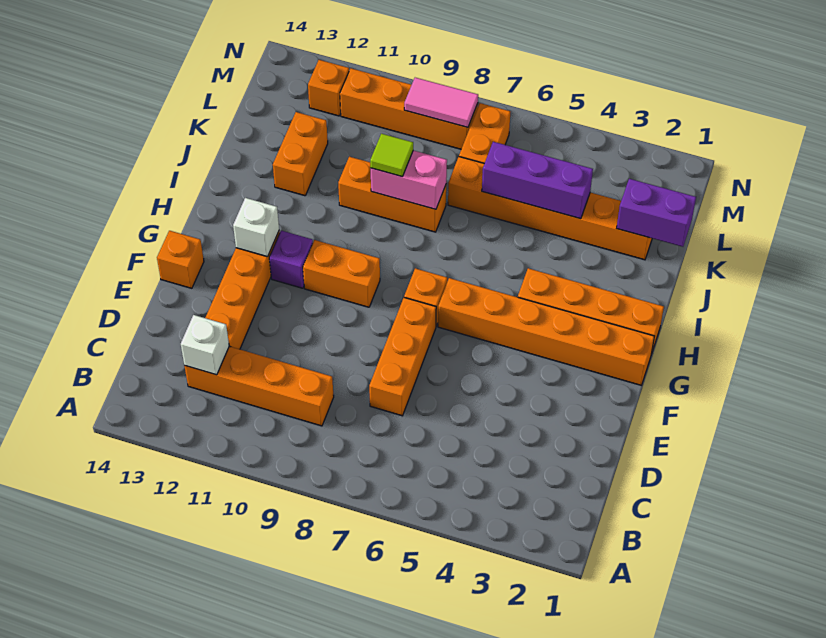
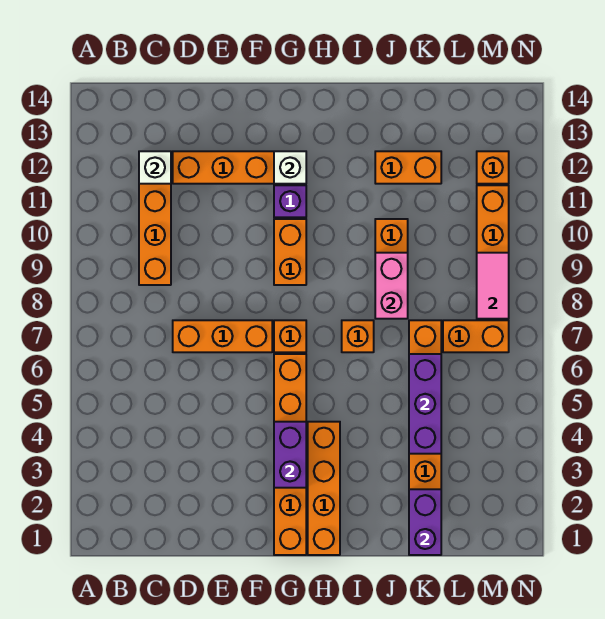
orange 1x1 brick [157,231,204,288] -> orange 1x1 brick moved to [342,320,374,352]
none -> purple 1x2 brick [274,422,306,488]
lime 1x1 tile [370,134,413,177] -> none

